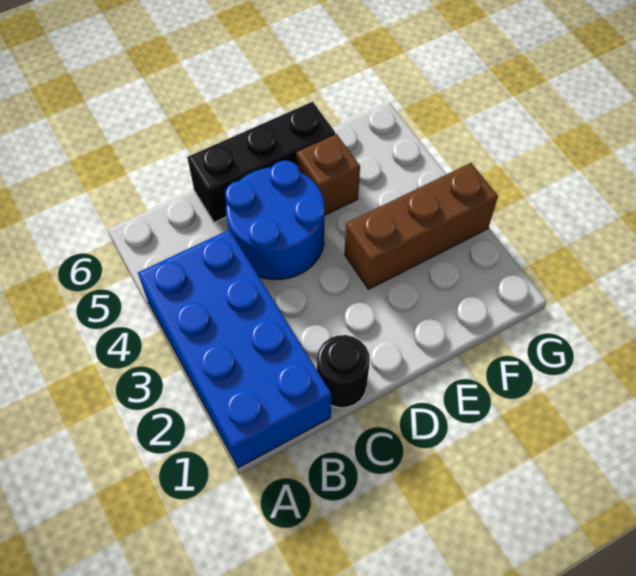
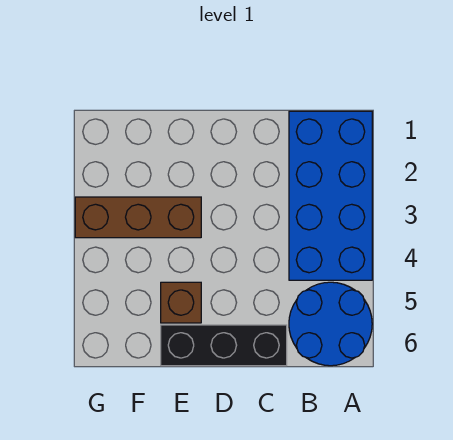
black 1x1 round brick [317,335,370,408] -> none
blue 2x2 round brick [225,160,325,280] -> blue 2x2 round brick moved to [289,282,372,366]

